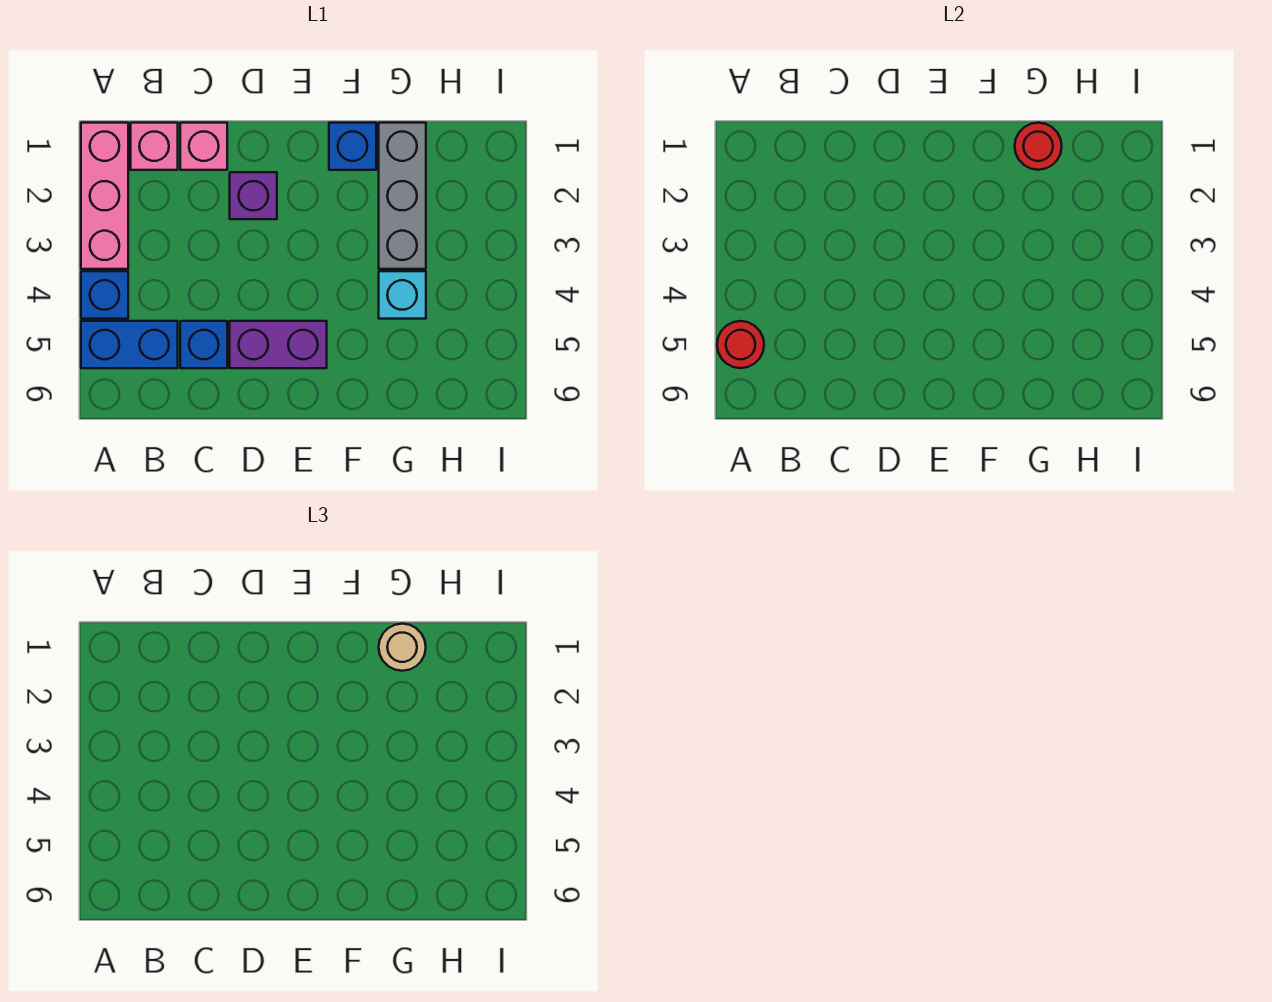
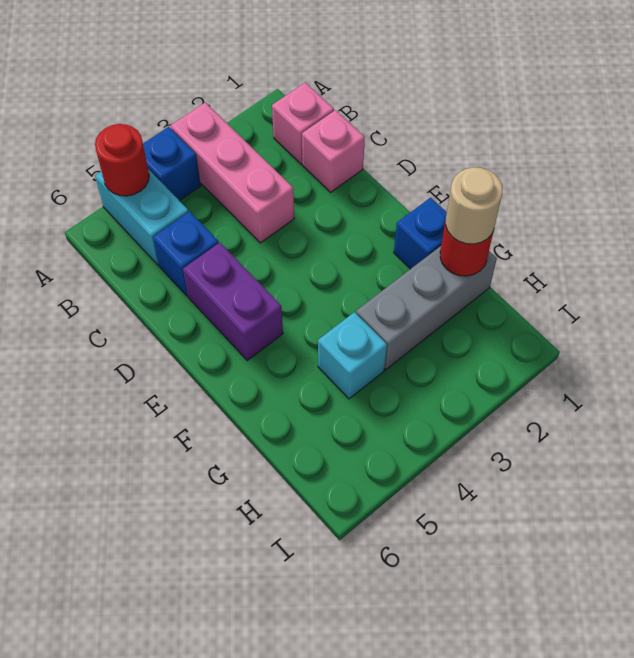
pink 1x3 brick [81,123,128,269] -> pink 1x3 brick turned to [171,102,294,243]
blue 1x2 brick [81,321,178,368] -> cyan 1x2 brick [95,169,188,265]
purple 1x1 brick [230,172,277,219] -> none

